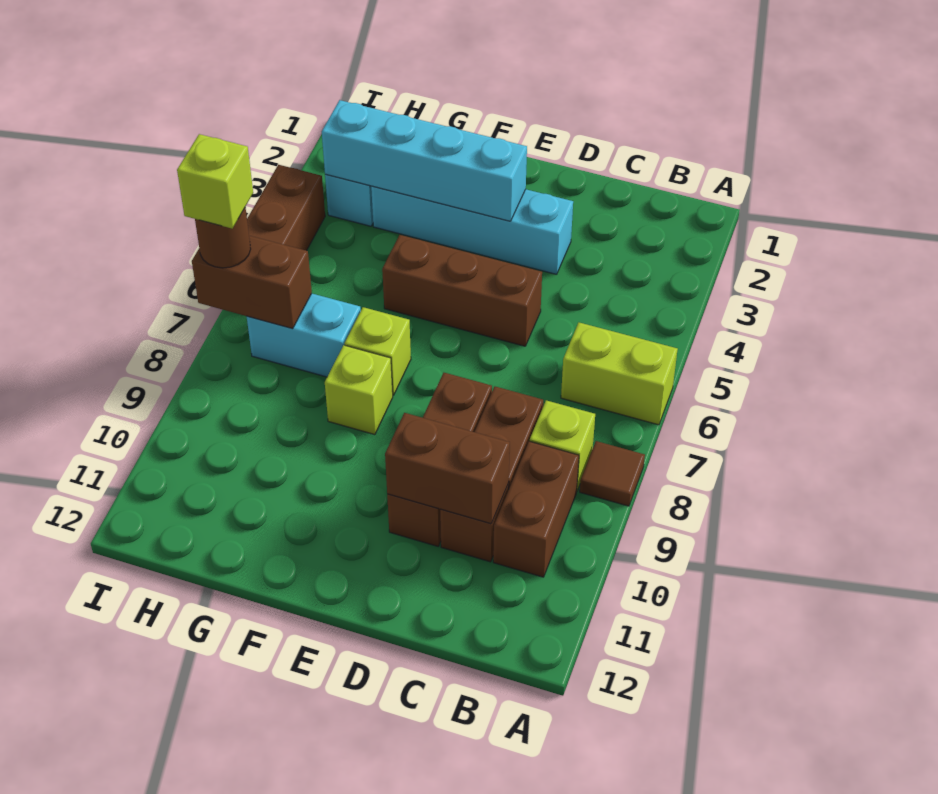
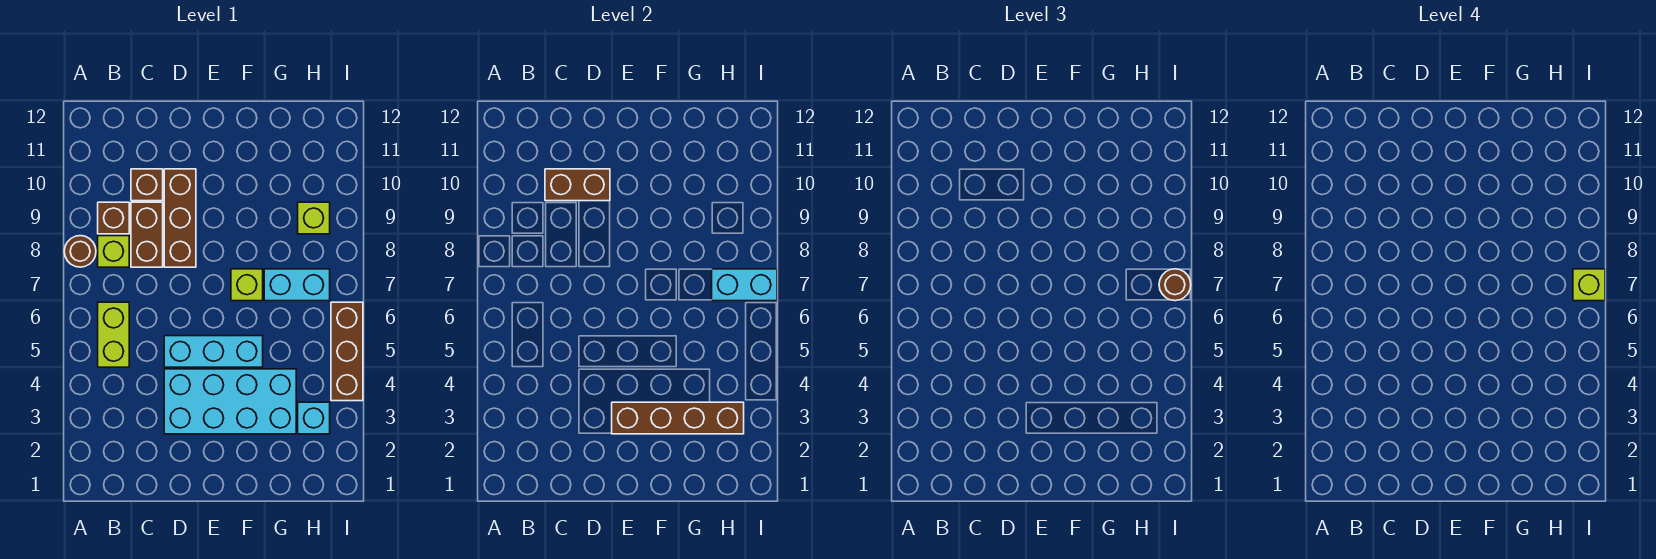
lime 1x2 brick [561,323,678,425] -> lime 1x2 brick turned to [98,302,129,367]
brown 1x1 tile [580,441,645,506] -> brown 1x1 round brick [64,236,96,267]
brown 1x2 brick [493,441,579,577] -> brown 1x1 brick [98,202,129,234]
cyan 1x4 brick [371,186,573,274] -> cyan 2x4 brick [164,369,296,434]
brown 1x3 brick [382,235,542,346] -> cyan 1x3 brick [164,336,263,367]
cyan 1x4 brick [322,100,527,221] -> brown 1x4 brick [612,402,744,434]
lime 1x1 brick [325,345,393,435] -> lime 1x1 brick moved to [298,202,330,234]
brown 1x2 brick [192,236,312,329] -> cyan 1x2 brick [712,269,777,301]

